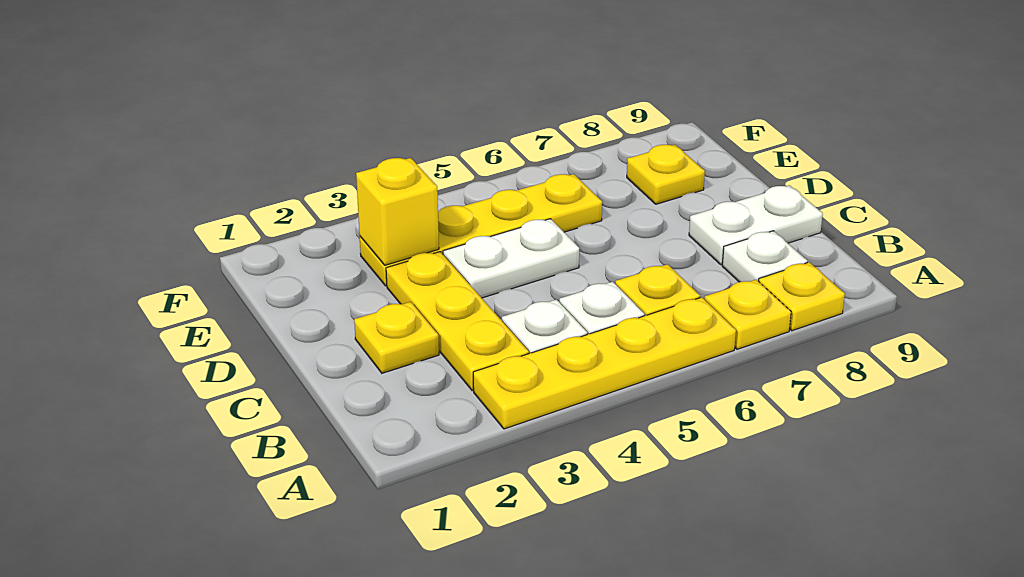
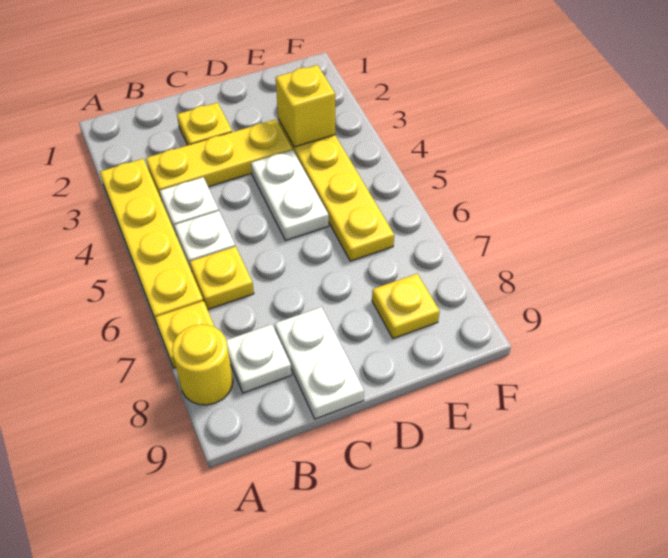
yellow 1x1 plate [759,262,845,331] -> yellow 1x1 round brick [172,324,233,405]

